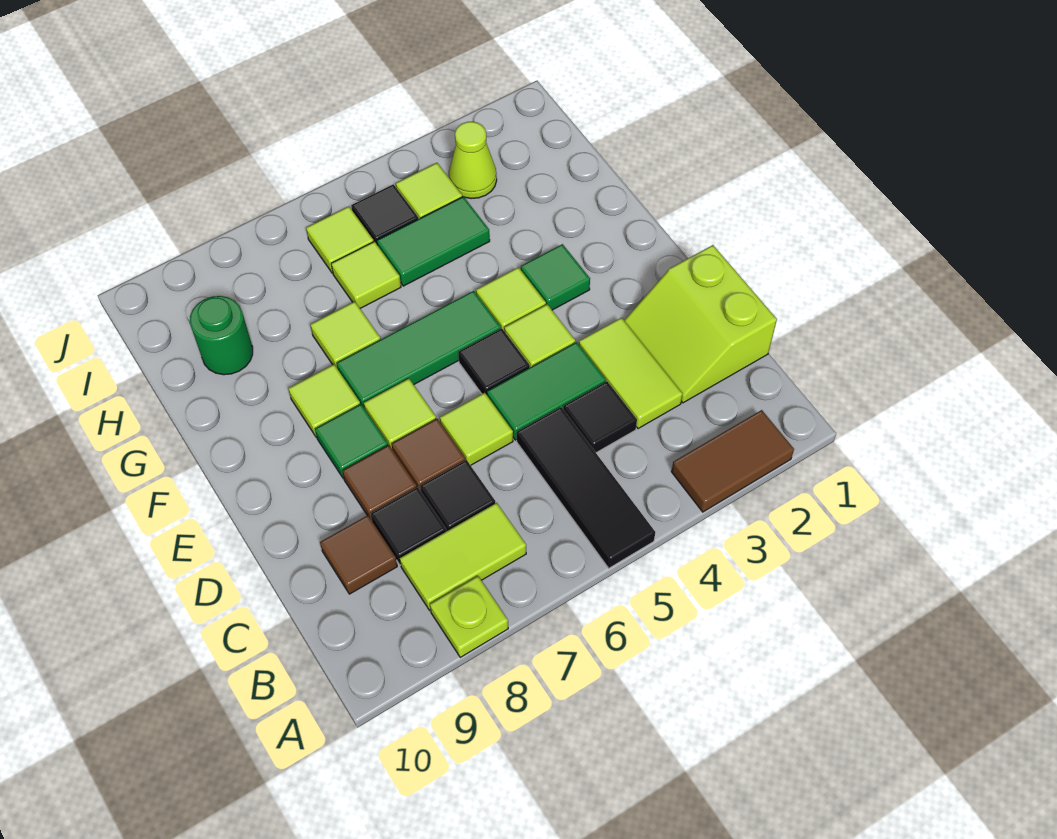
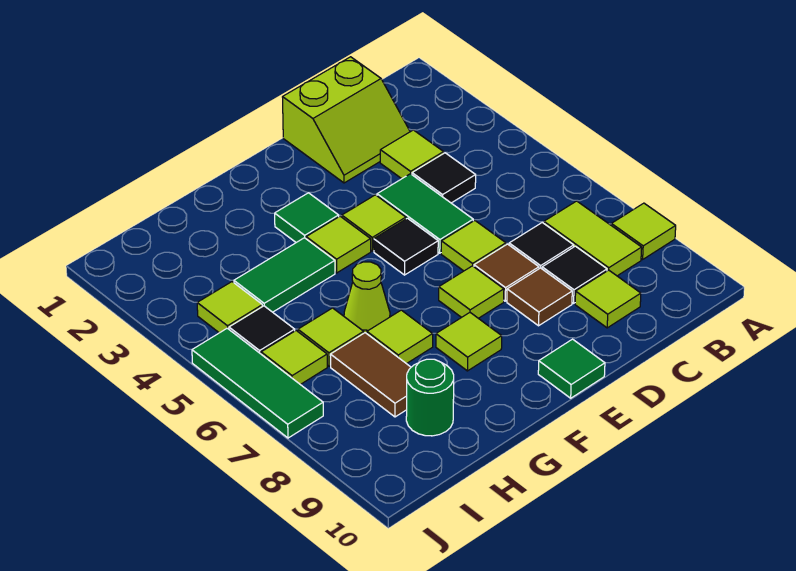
brown 1x2 tile [671,410,794,512] -> brown 1x2 tile moved to [330,333,411,417]
black 1x3 tile [517,407,655,568] -> none
lime 1x1 plate [430,576,508,657] -> lime 1x1 tile [611,203,676,259]
lime 1x2 tile [579,318,682,429] -> lime 1x1 tile [380,130,444,179]
brown 1x1 tile [320,515,397,594] -> lime 1x1 tile [575,270,641,328]
green 1x1 tile [315,404,388,479] -> green 1x1 tile moved to [538,339,605,398]
green 1x3 tile [337,291,501,409] -> green 1x3 tile moved to [192,328,323,438]
green 1x2 tile [377,197,490,286] -> green 1x2 tile turned to [234,238,335,312]
lime 1x1 cone [449,122,497,199] -> lime 1x1 cone moved to [344,262,390,334]

